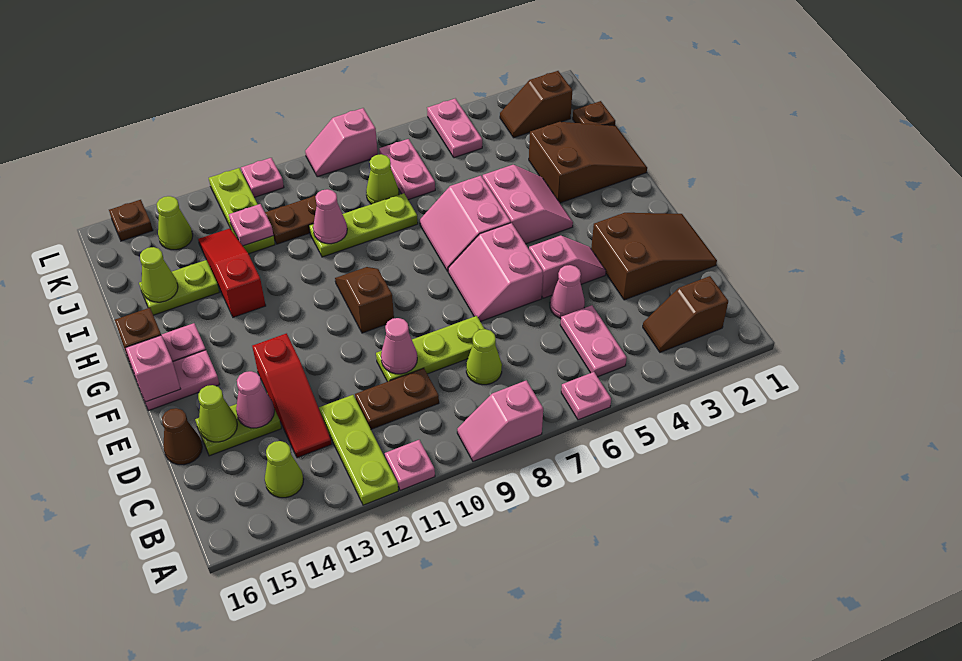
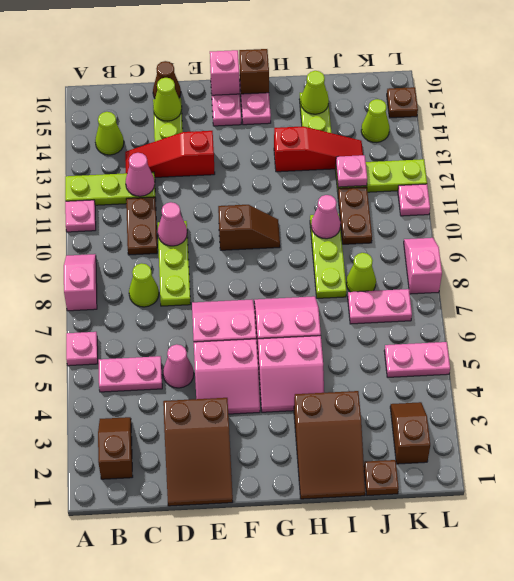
pink 1x1 cone [236,371,274,428] -> pink 1x1 cone moved to [126,153,155,196]
pink 1x2 slope [529,236,606,298] -> pink 2x2 slope [194,339,260,414]

